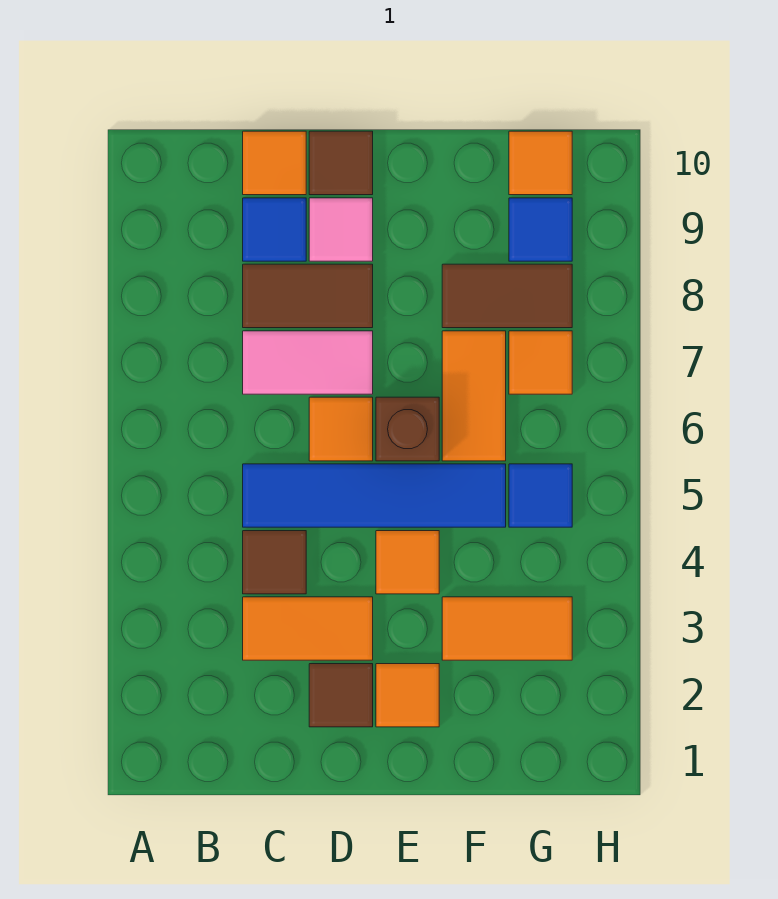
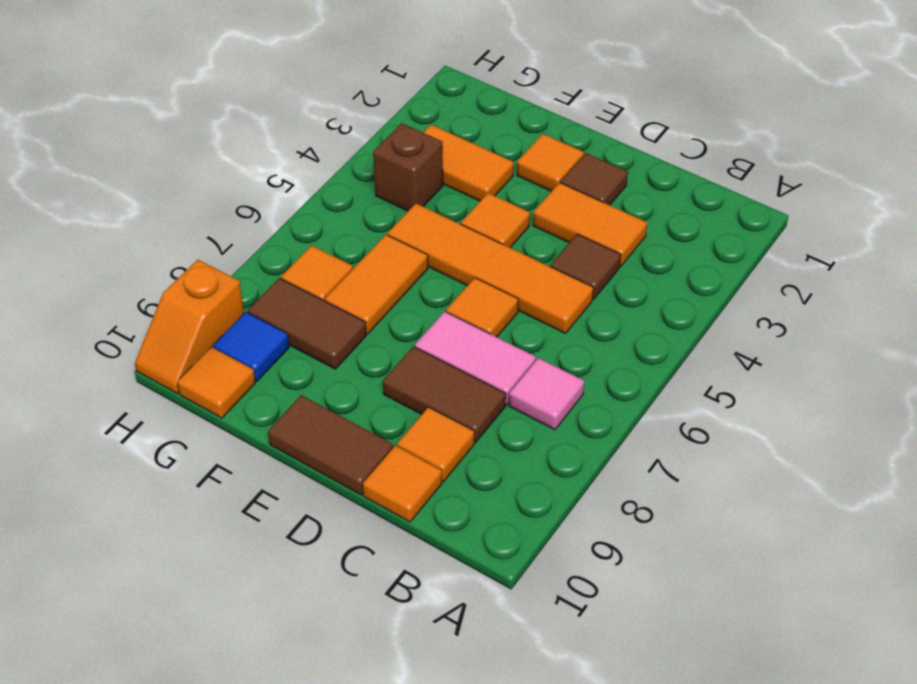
blue 1x4 tile [243,464,506,527] -> orange 1x4 tile [387,203,593,334]
blue 1x1 tile [243,198,306,261] -> orange 1x1 tile [397,407,474,482]
pink 1x1 tile [309,198,373,261] -> pink 1x1 tile moved to [509,358,584,430]
brown 1x1 tile [309,131,373,195] -> brown 1x2 tile [268,395,393,495]
brown 1x1 brick [376,397,439,461] -> brown 1x1 brick moved to [373,123,443,211]
blue 1x1 tile [509,464,572,527] -> none
none -> orange 1x2 slope [135,260,244,394]

